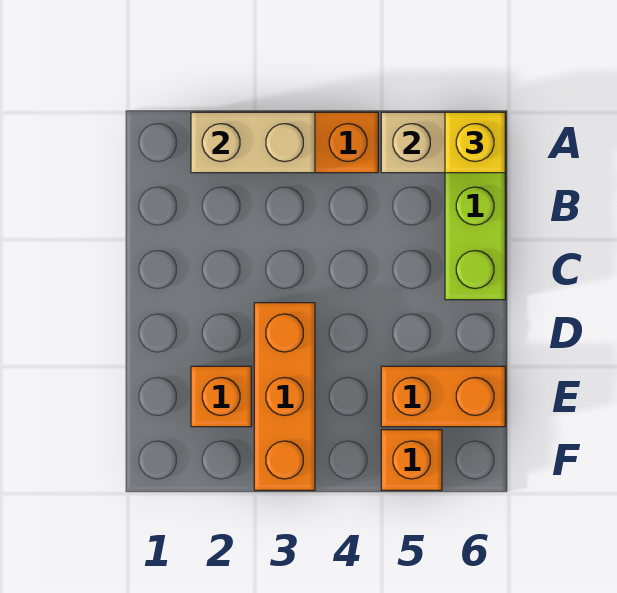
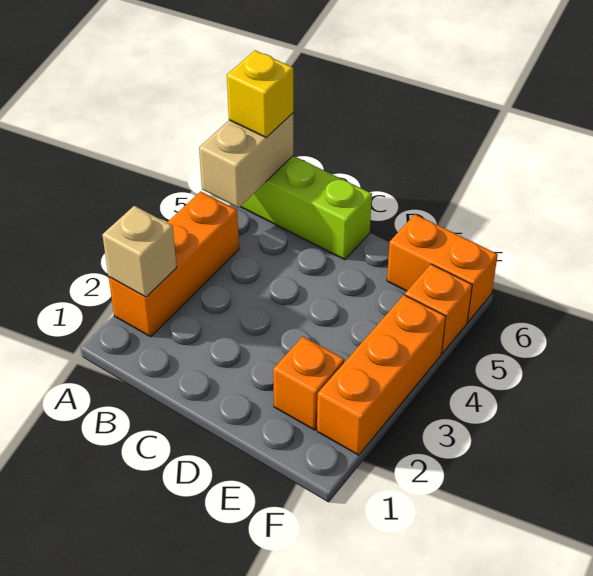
tan 1x2 brick [191,112,315,173] -> tan 1x1 brick [102,206,177,297]
orange 1x3 brick [254,303,315,490] -> orange 1x3 brick turned to [317,295,446,455]
orange 1x2 brick [381,366,505,427] -> orange 1x2 brick turned to [387,214,498,322]

